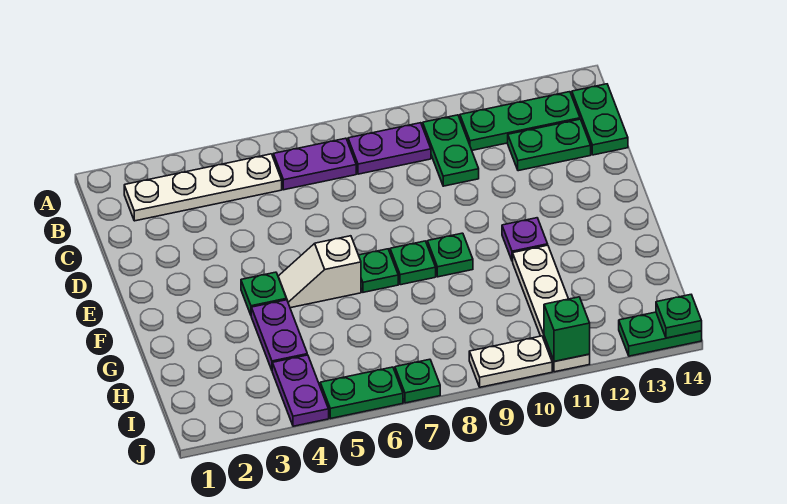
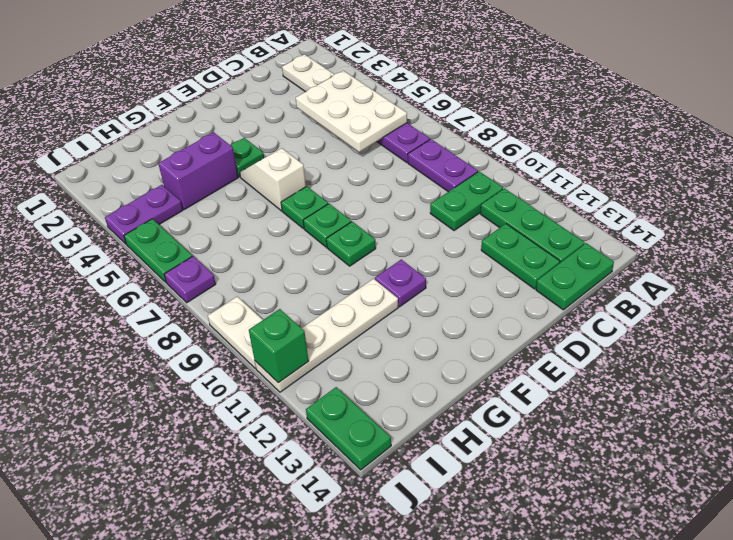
none -> white 2x3 plate [296,71,407,152]
purple 1x2 plate [251,300,307,370] -> purple 1x2 brick [158,132,238,209]
green 1x1 plate [395,359,440,403] -> purple 1x1 plate [164,256,216,303]
green 1x1 plate [656,295,702,338] -> none

